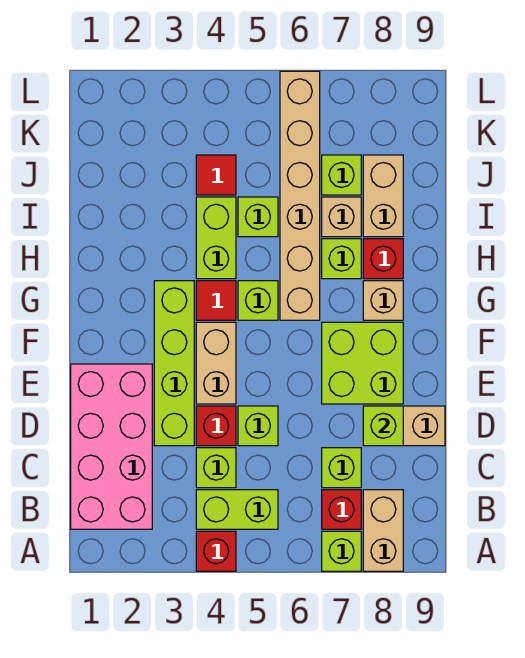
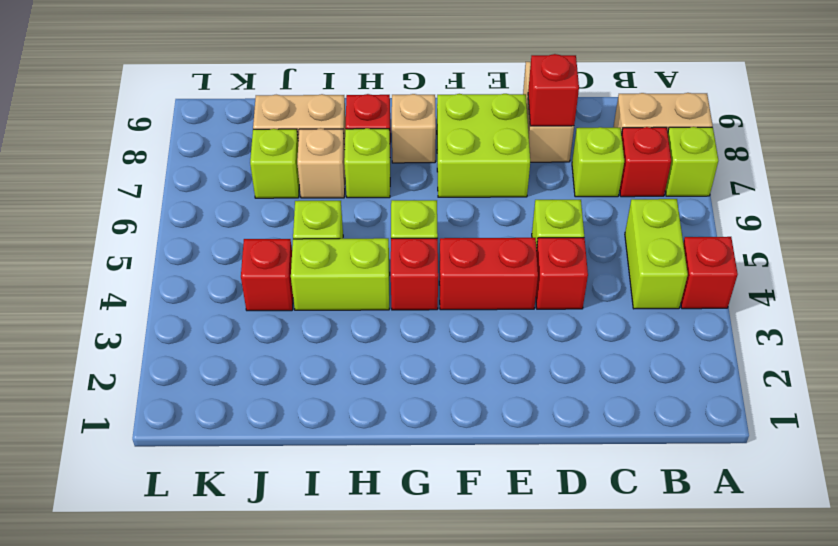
pink 2x4 brick [71,364,152,529] -> none
lime 1x1 brick [196,448,236,488] -> none
lime 1x4 brick [154,281,194,446] -> none
lime 1x1 brick [363,406,403,446] -> red 1x1 brick [528,54,579,126]
tan 1x2 brick [196,322,236,404] -> red 1x2 brick [439,238,538,310]
red 1x1 tile [196,281,236,320] -> red 1x1 brick [391,238,438,310]
tan 1x6 brick [280,71,320,320] -> none
red 1x1 tile [196,155,236,195] -> red 1x1 brick [241,239,293,311]

